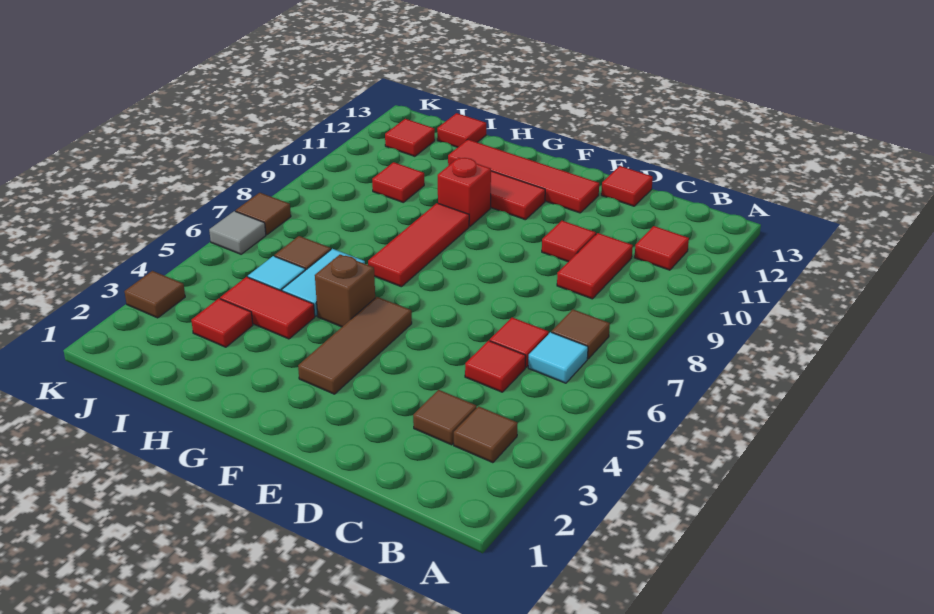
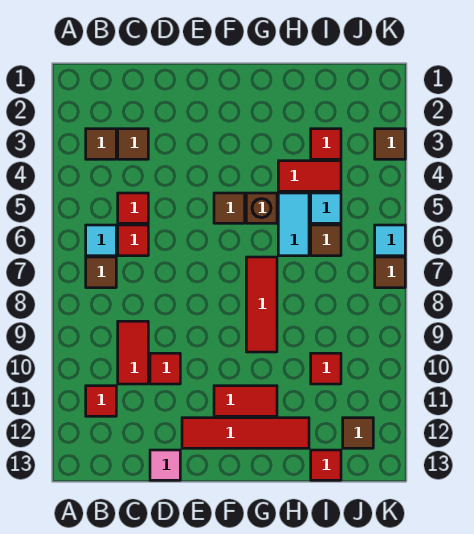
red 1x1 tile [601,166,653,206] -> pink 1x1 tile [150,450,180,480]
brown 1x3 tile [298,297,412,394] -> brown 1x1 tile [214,193,245,223]
red 1x1 brick [438,158,491,226] -> none
red 1x1 tile [385,119,435,156] -> brown 1x1 tile [343,418,373,448]
grey 1x1 tile [209,211,266,254] -> cyan 1x1 tile [375,225,405,256]

